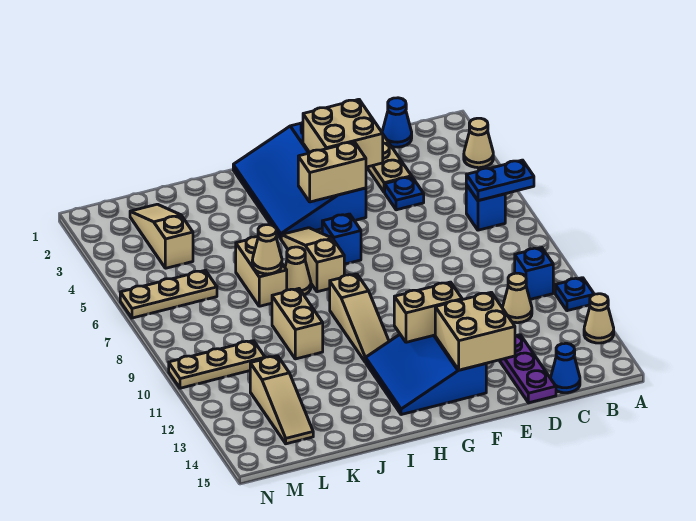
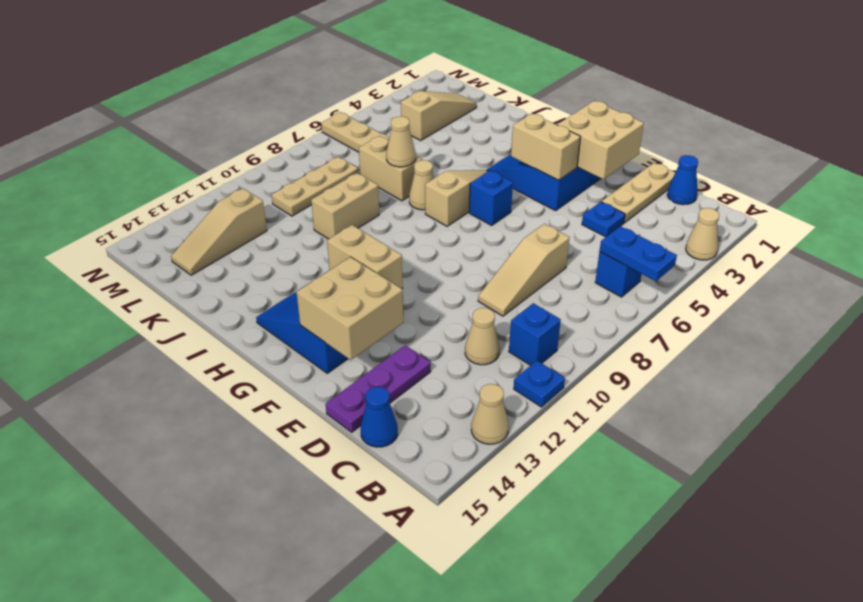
tan 1x3 slope [330,274,389,362] -> tan 1x3 slope moved to [478,224,569,316]
tan 1x2 brick [236,237,287,306] -> tan 1x2 brick turned to [359,136,422,201]
tan 1x3 plate [169,341,265,388] -> tan 1x3 plate turned to [272,157,358,216]

